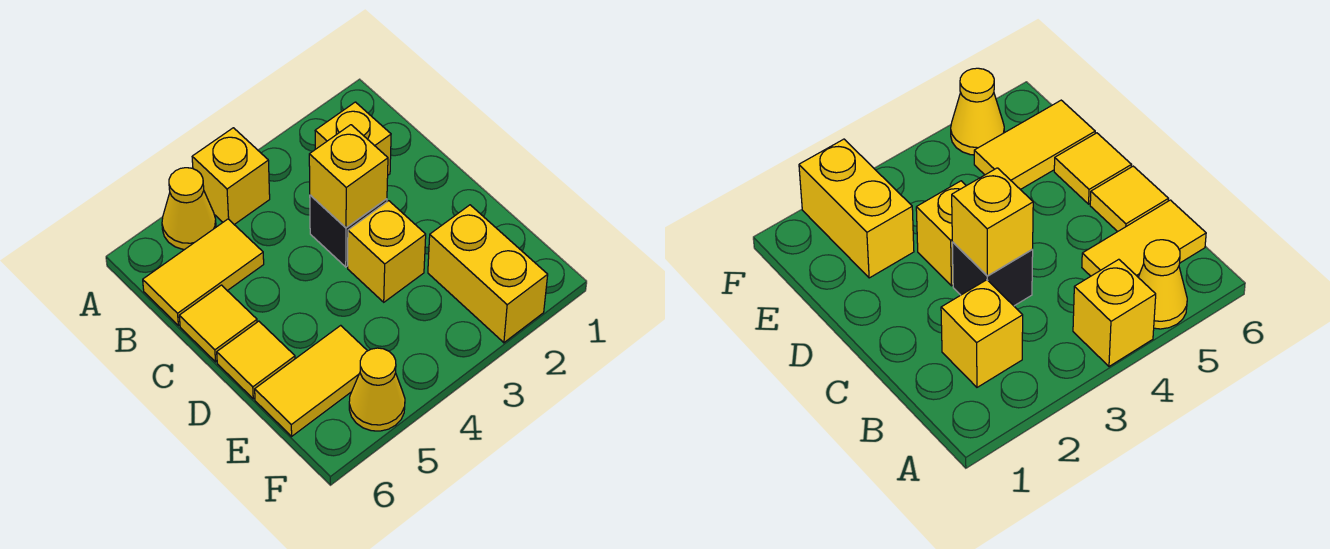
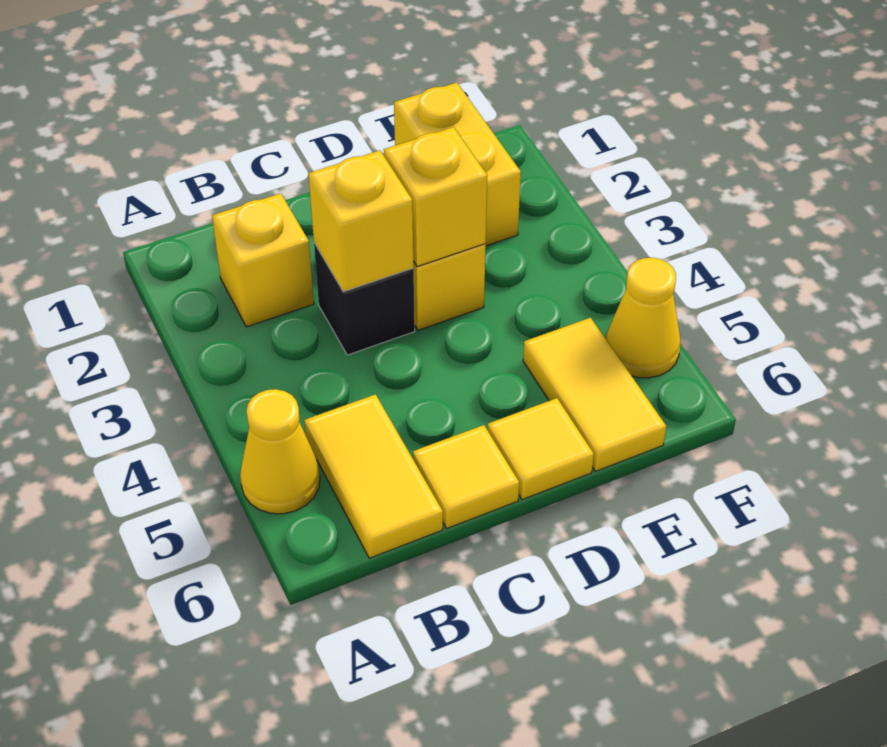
yellow 1x1 brick [192,128,270,224] -> yellow 1x1 brick moved to [384,127,487,267]
yellow 1x2 brick [428,205,548,343] -> yellow 1x2 brick turned to [394,83,521,246]

